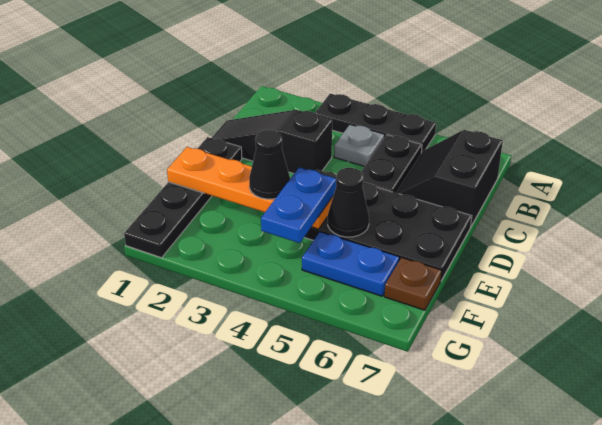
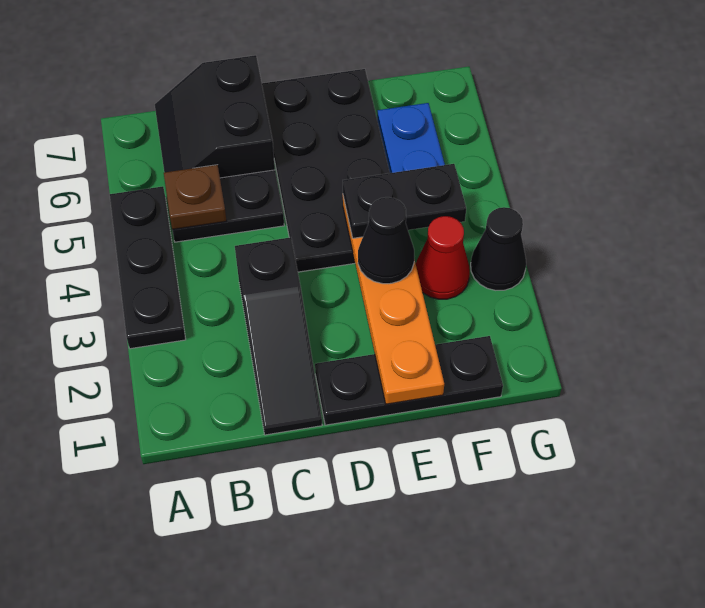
grey 1x1 plate [334,124,385,166] -> none
black 2x2 slope [397,130,503,226] -> black 2x2 slope turned to [155,55,275,178]
black 1x4 plate [124,137,242,258] -> black 1x3 plate [315,336,503,425]
blue 1x2 plate [261,168,336,243] -> black 1x2 plate [343,164,466,238]
black 1x1 cone [328,168,369,237] -> black 1x1 cone moved to [471,207,526,290]
none -> red 1x1 cone [416,216,470,299]
brown 1x1 plate [384,257,442,310] -> brown 1x1 plate moved to [164,165,227,230]

